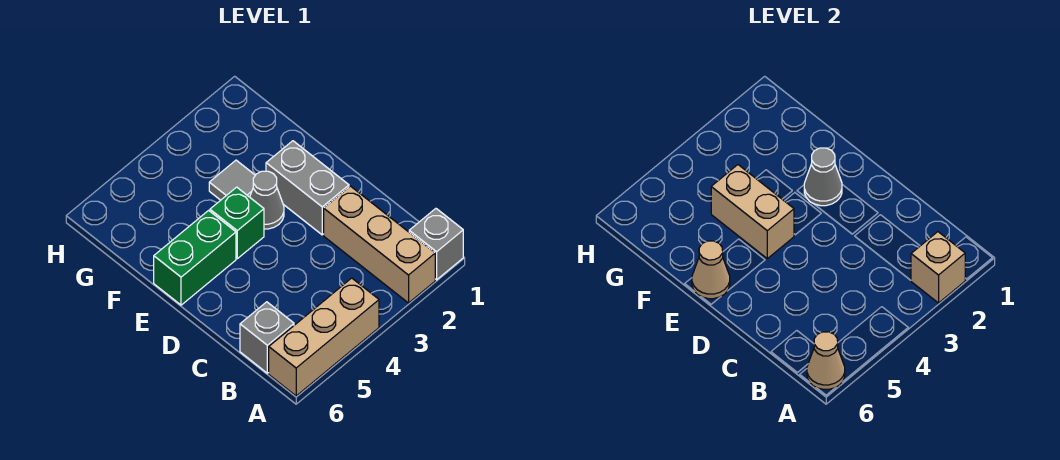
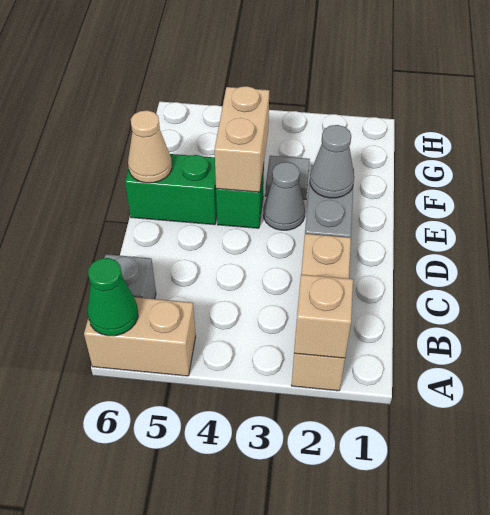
grey 1x1 brick [409,209,463,280] -> none
tan 1x3 brick [269,278,379,396] -> tan 1x2 brick [84,297,196,376]
tan 1x1 cone [807,332,845,389] -> green 1x1 cone [87,258,138,336]

